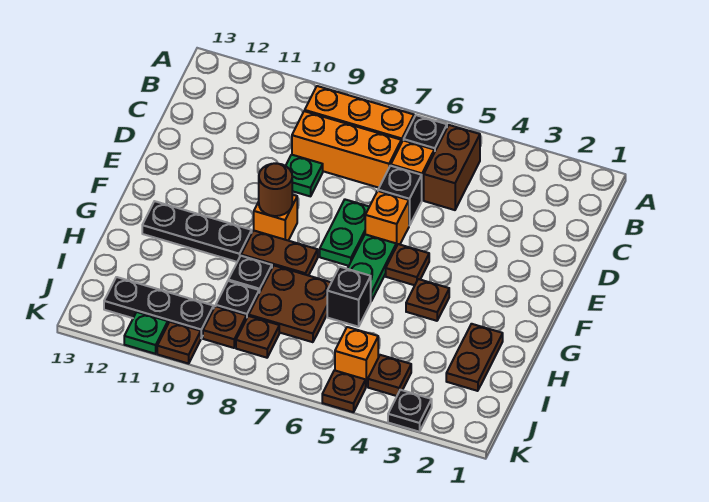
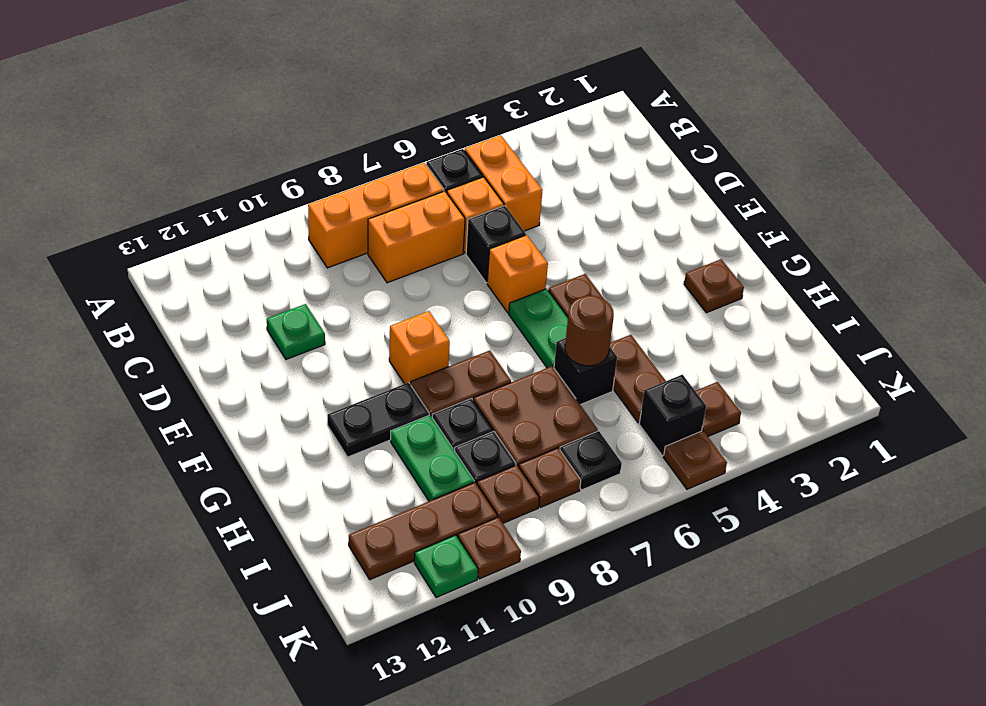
brown 1x2 brick [424,125,480,210] -> orange 1x2 brick [465,135,543,231]
orange 1x3 brick [292,111,401,188] -> orange 1x2 brick [368,191,465,283]
green 1x1 plate [286,155,323,196] -> green 1x1 plate moved to [267,304,325,359]
green 1x2 plate [320,200,369,266] -> green 1x2 plate moved to [391,415,474,501]
brown 1x1 round brick [259,163,292,216] -> brown 1x1 round brick moved to [565,295,614,366]
brown 1x1 plate [406,279,449,321] -> brown 1x1 plate moved to [684,259,744,313]
black 1x3 plate [142,201,252,262] -> black 1x2 plate [327,382,429,457]
brown 1x2 plate [446,324,503,391] -> brown 1x2 plate moved to [610,335,666,423]
orange 1x1 brick [335,327,378,386] -> black 1x1 brick [639,375,706,456]
black 1x3 plate [104,277,214,338] -> brown 1x3 plate [349,483,497,580]
black 1x1 plate [388,390,432,432] -> black 1x1 plate moved to [560,431,622,490]

